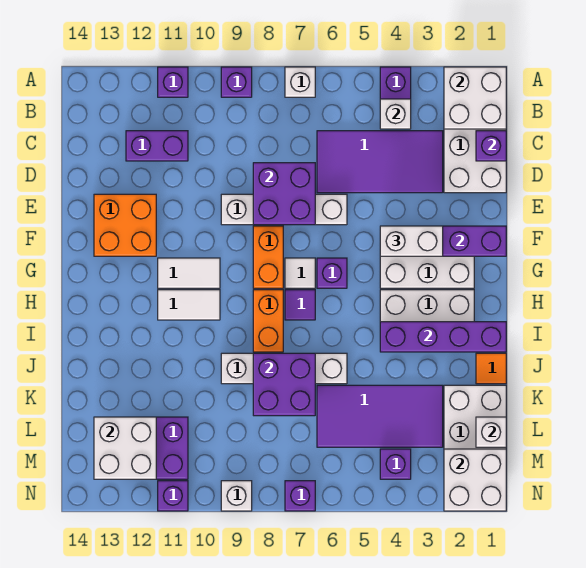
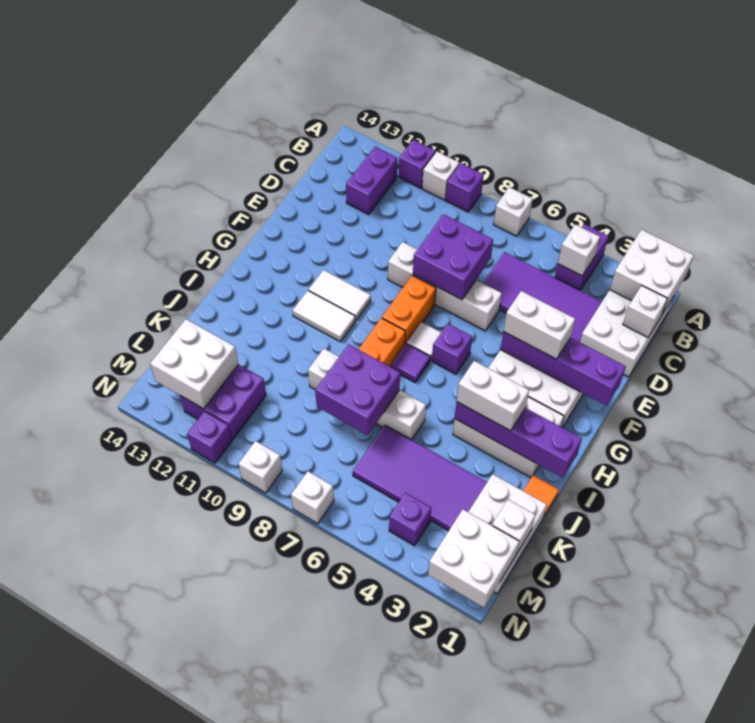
none -> white 1x1 brick [422,152,459,200]
purple 1x1 brick [476,131,506,161] -> white 1x1 brick [623,286,668,337]
purple 1x2 brick [126,131,188,161] -> purple 1x2 brick turned to [346,147,397,214]
orange 2x2 brick [94,194,156,256] -> none
none -> white 1x2 brick [457,361,529,431]
purple 1x1 brick [285,481,315,511] -> white 1x1 brick [291,471,334,524]

